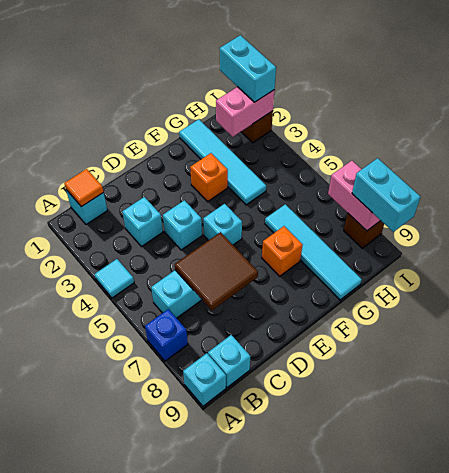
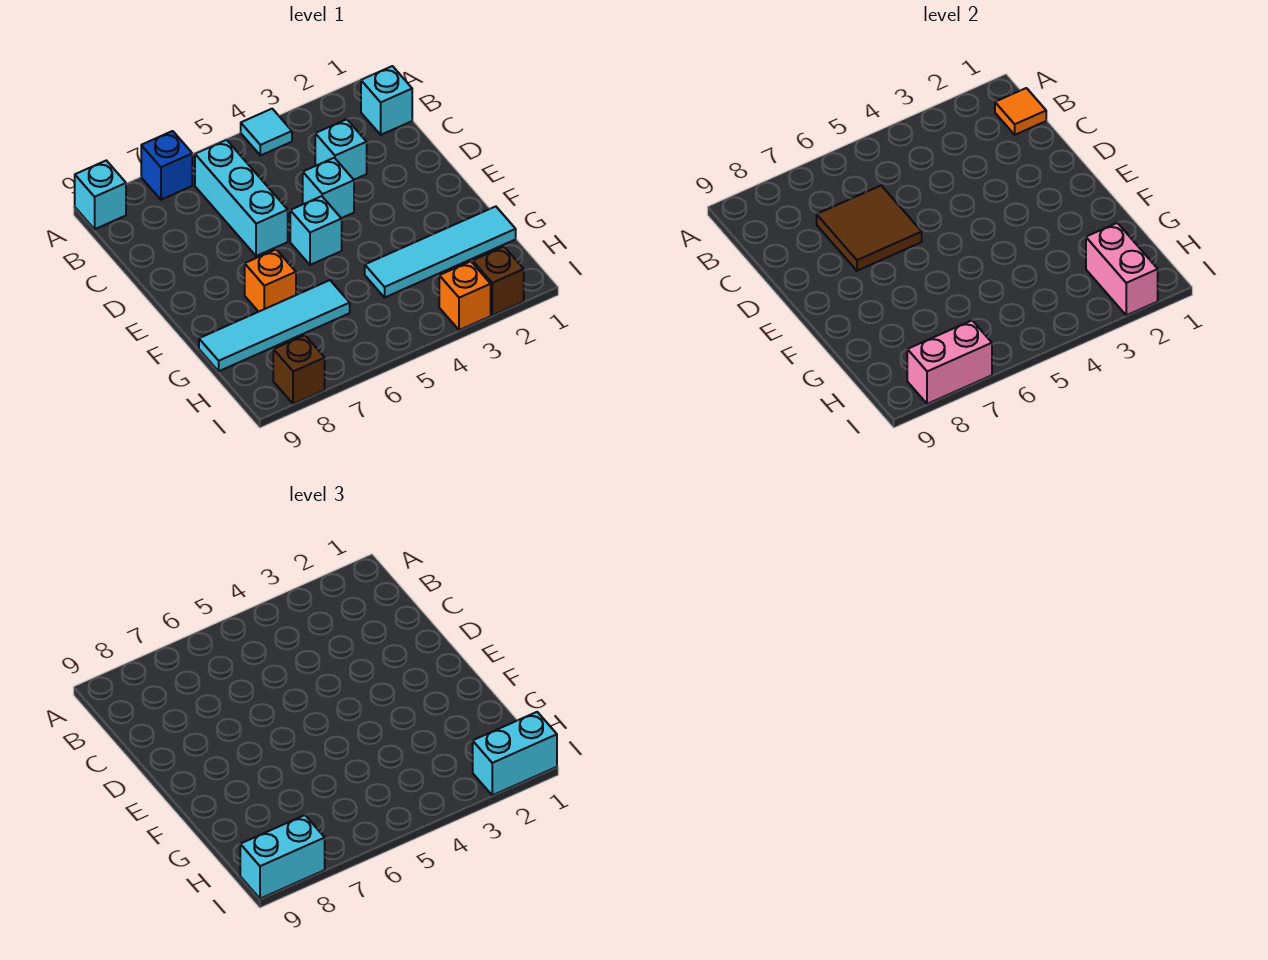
cyan 1x1 brick [208,335,250,388] -> none
orange 1x1 brick [190,153,228,202] -> orange 1x1 brick moved to [439,261,491,330]

